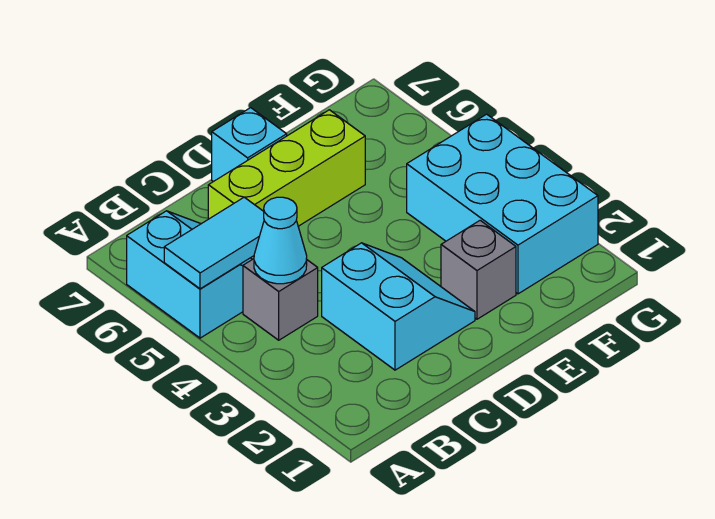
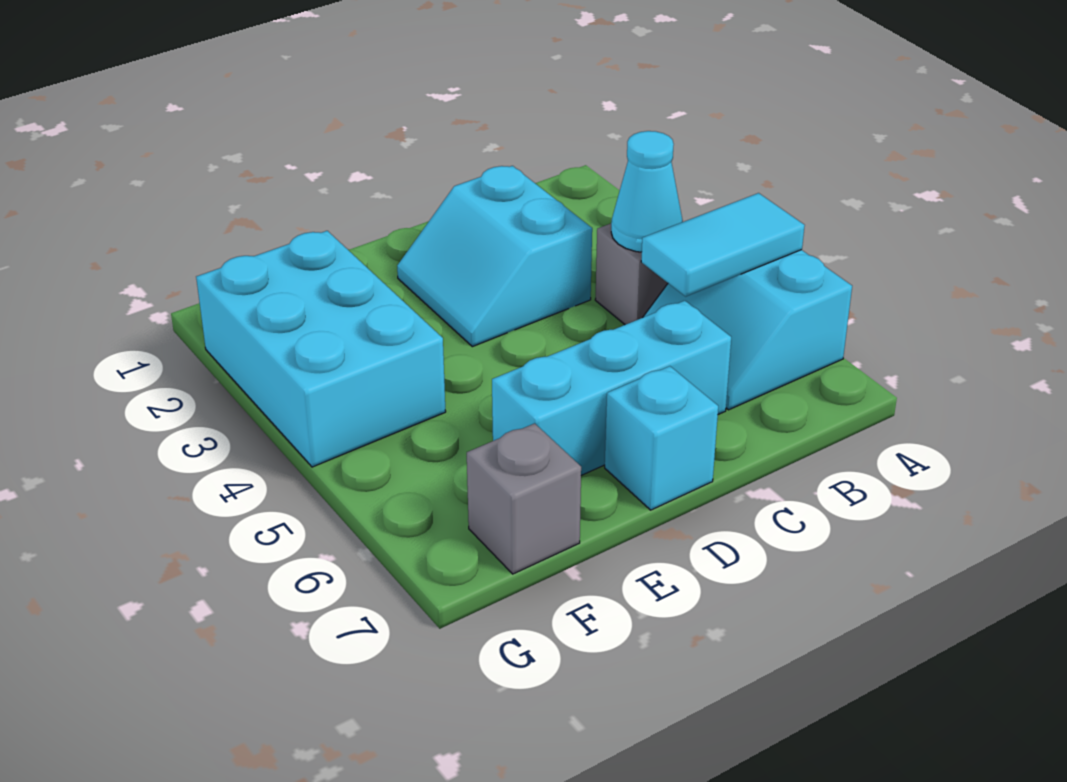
lime 1x3 brick [208,110,365,226] -> cyan 1x3 brick [492,301,731,475]
grey 1x1 brick [441,220,516,319] -> grey 1x1 brick moved to [467,423,581,574]

